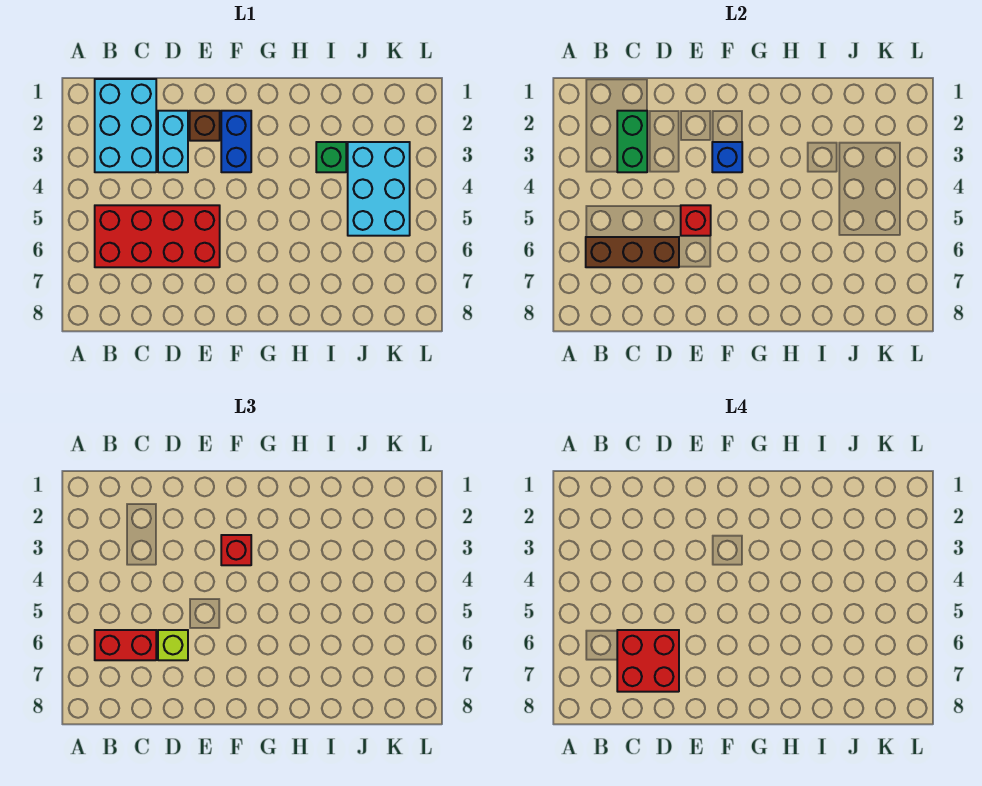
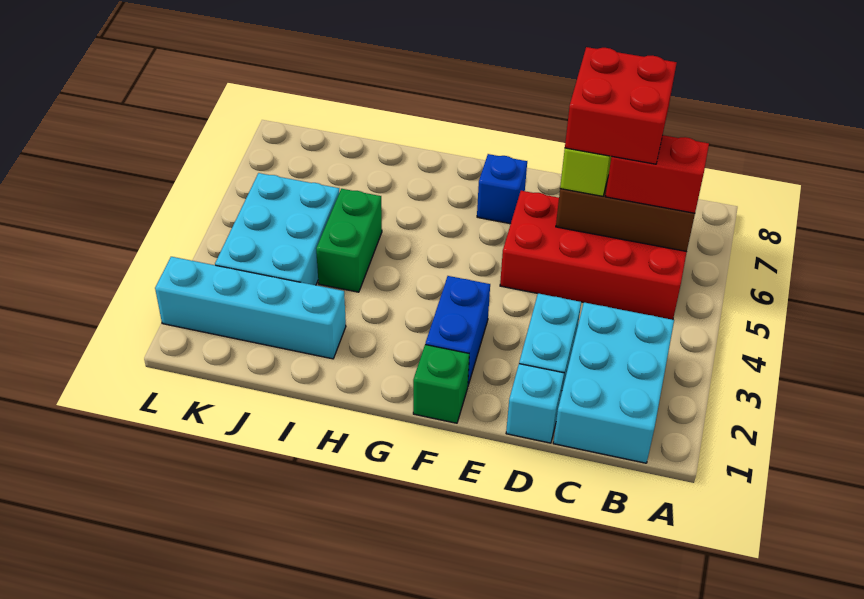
green 1x2 brick [617,111,647,172] -> green 1x2 brick moved to [316,189,382,292]
none -> cyan 1x1 brick [506,364,564,443]
brown 1x1 brick [190,111,220,141] -> none
red 1x1 brick [681,205,711,236] -> none
blue 1x1 brick [712,142,742,172] -> blue 1x1 brick moved to [477,154,527,224]
red 1x1 brick [221,535,251,565] -> none
none -> cyan 1x4 brick [155,257,346,359]
green 1x1 brick [316,142,346,172] -> green 1x1 brick moved to [413,345,469,423]

